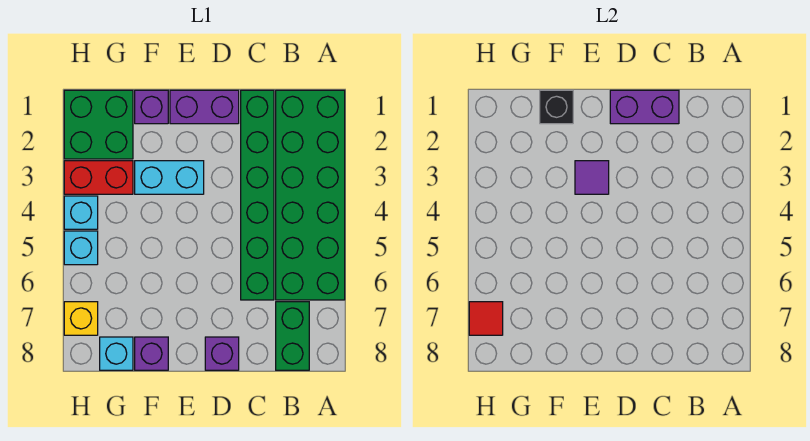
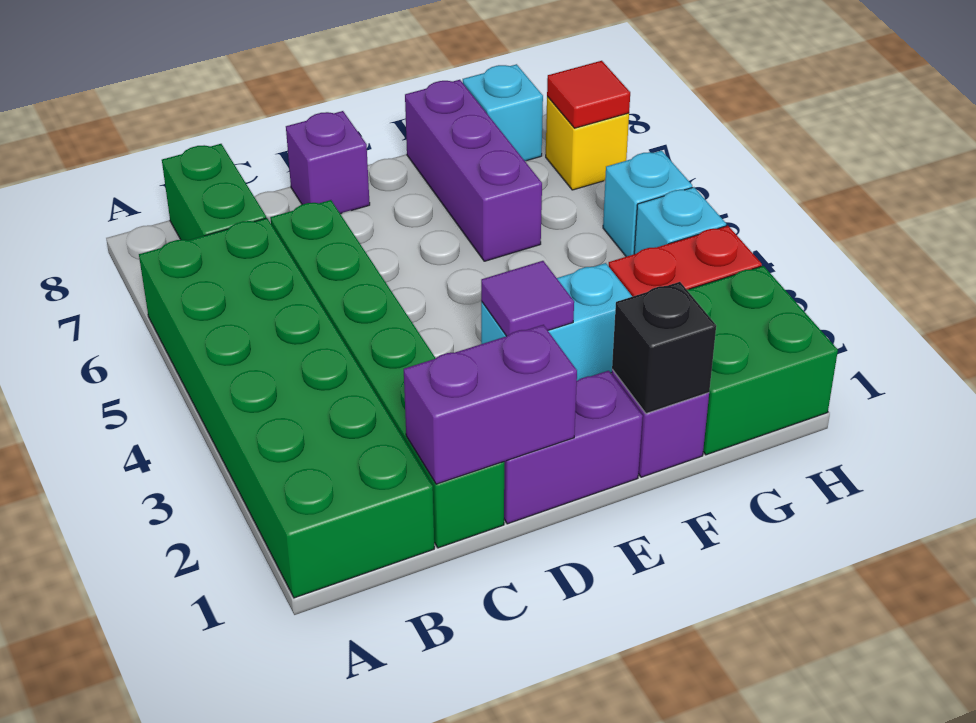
purple 1x1 brick [135,337,168,370] -> purple 1x3 brick [405,80,542,261]

